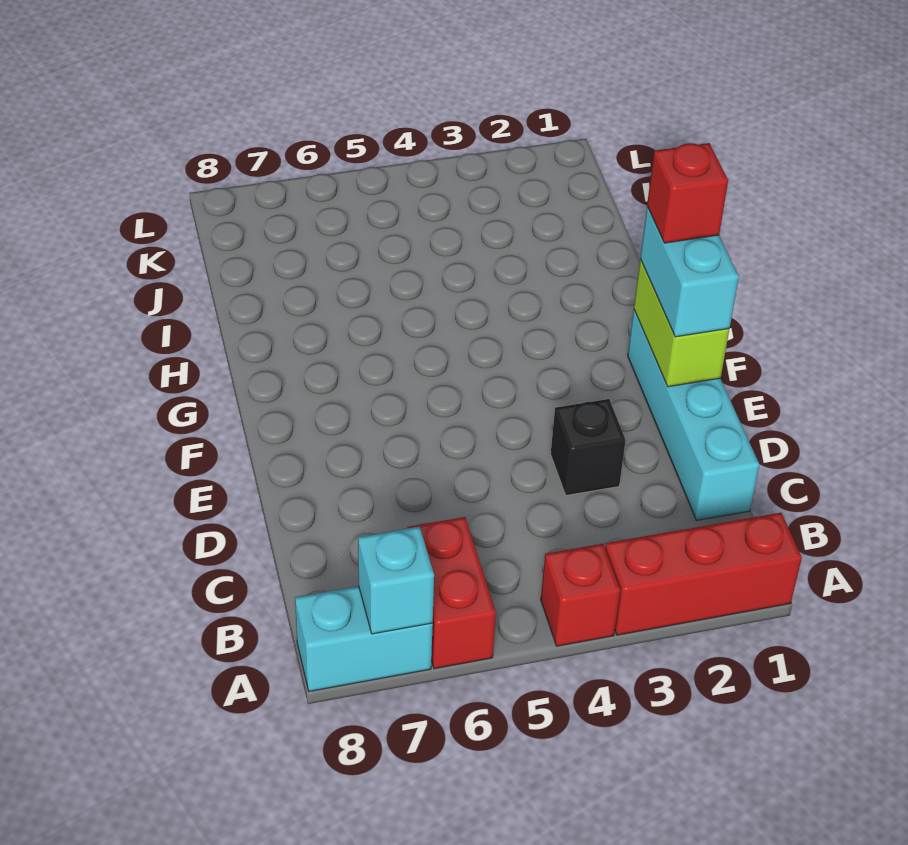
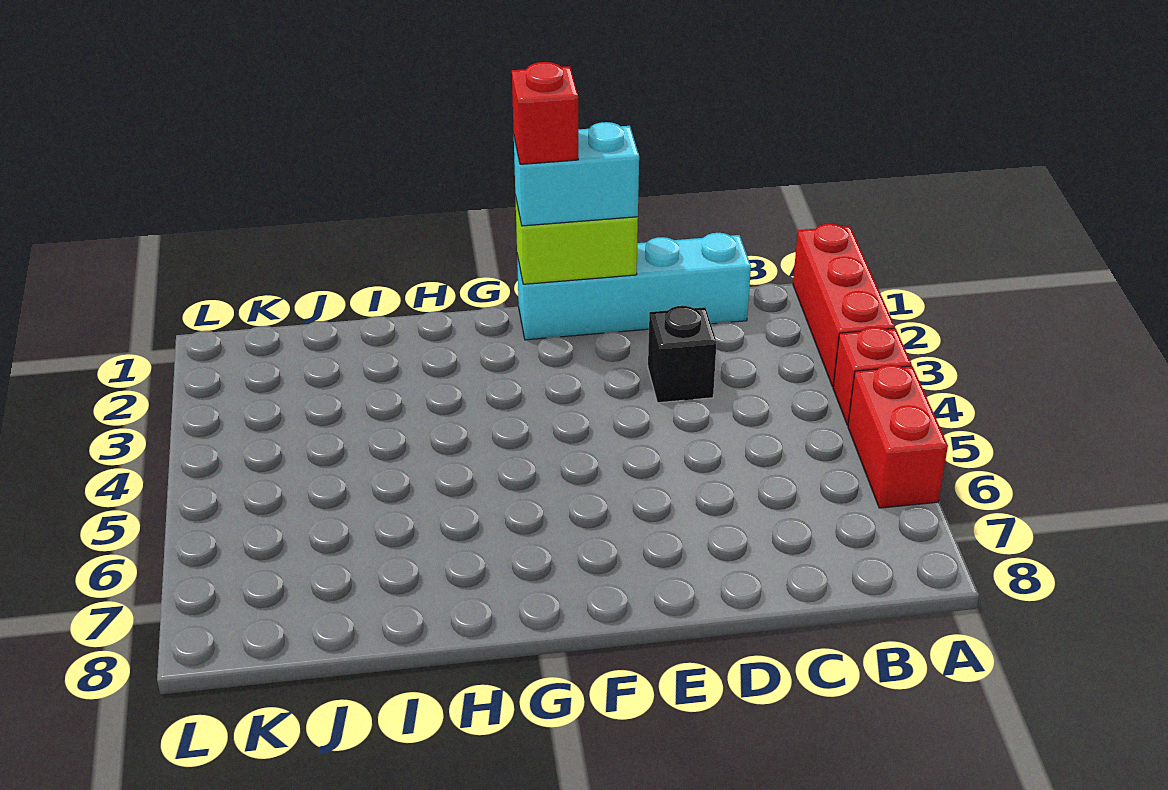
red 1x2 brick [407,517,496,669] -> red 1x2 brick turned to [848,365,948,508]
cyan 1x2 brick [295,586,433,691] -> none
cyan 1x1 brick [358,527,434,634] -> none

